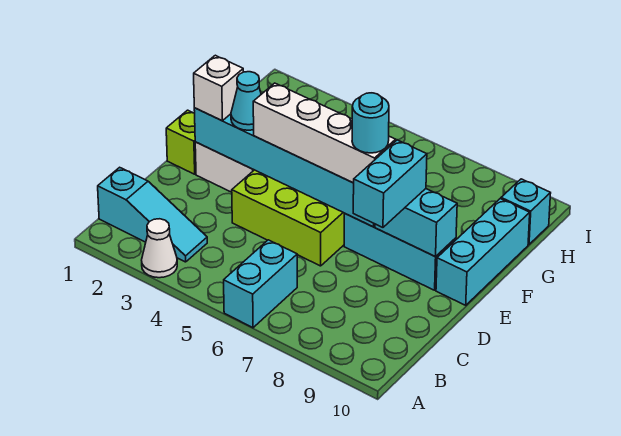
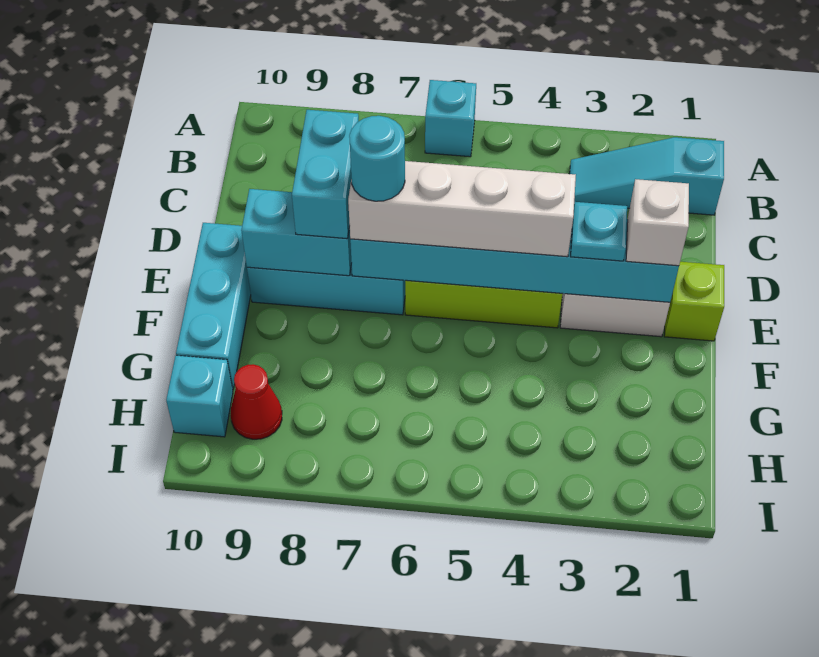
white 1x1 cone [142,219,177,278] -> none
cyan 1x2 brick [224,240,297,328] -> cyan 1x1 brick [425,80,476,157]
cyan 1x1 cone [231,72,261,130] -> cyan 1x1 plate [571,202,627,261]
none -> red 1x1 cone [231,364,282,439]

